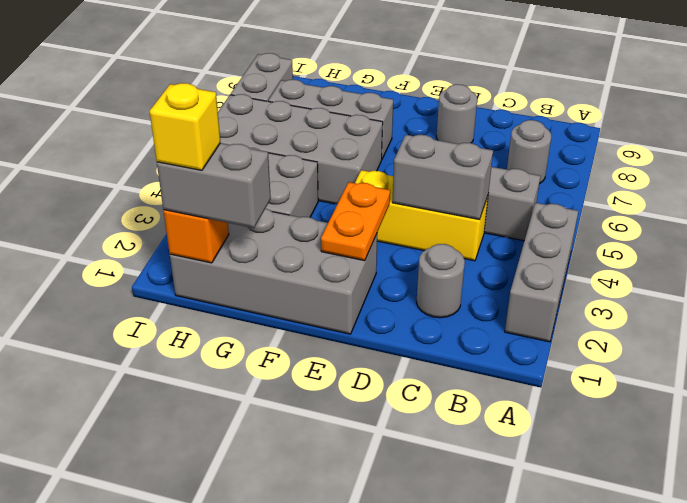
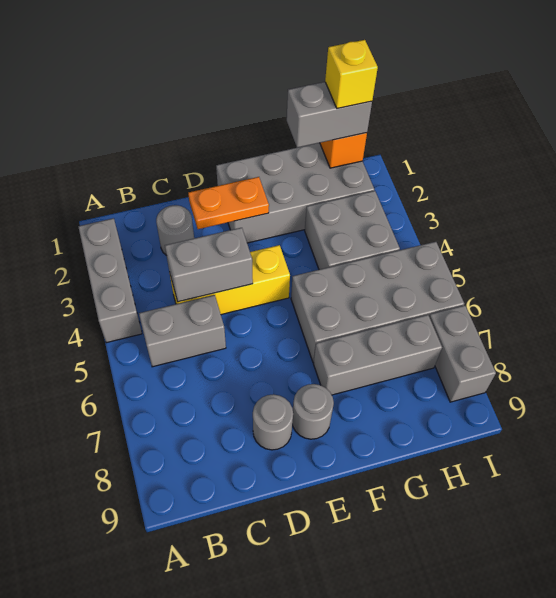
grey 1x1 round brick [507,120,551,184] -> grey 1x1 round brick moved to [292,384,334,439]
orange 1x2 plate [321,182,390,261] -> orange 1x2 plate turned to [188,177,269,229]

